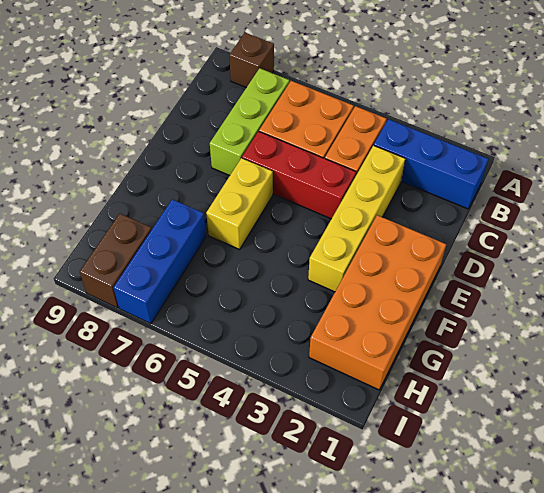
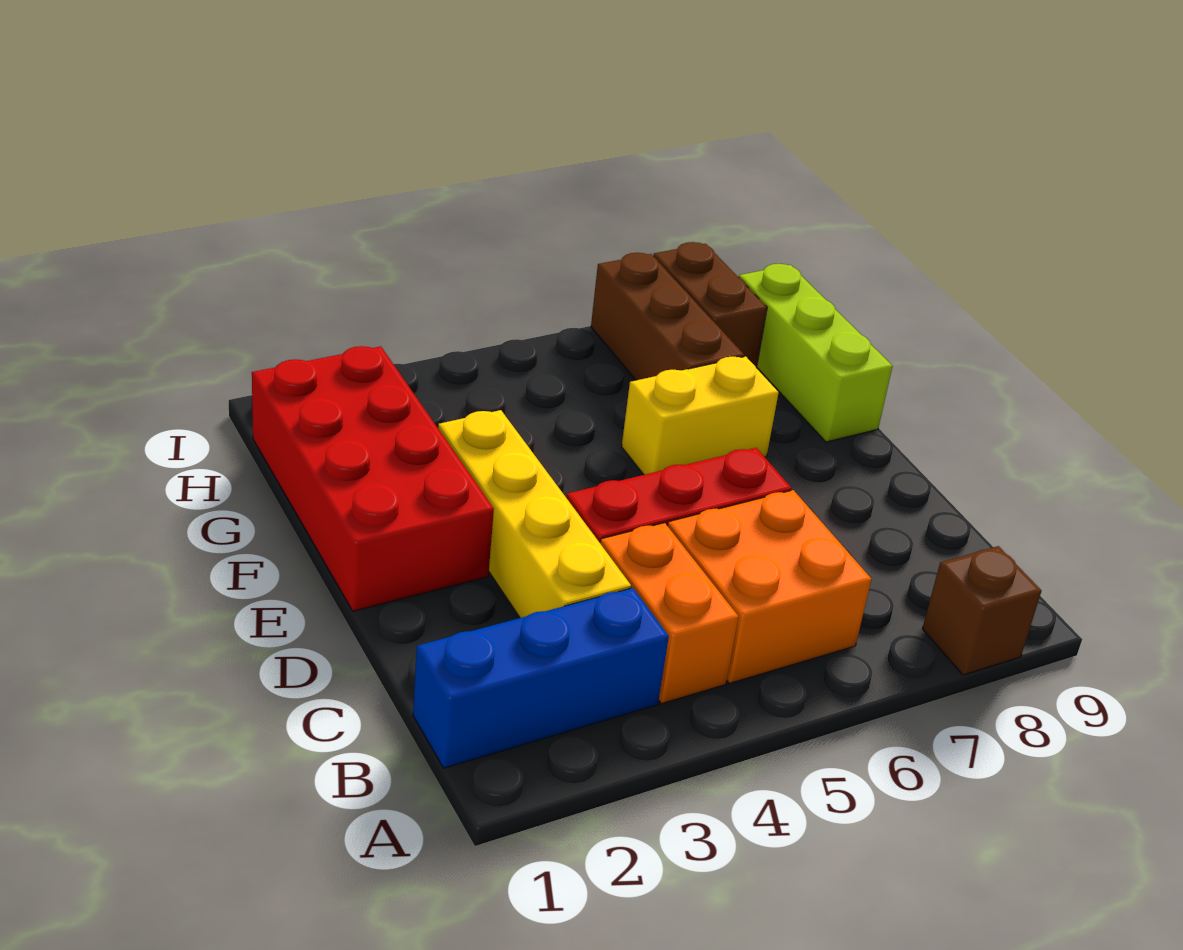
lime 1x3 brick [210,68,289,176] -> lime 1x3 brick moved to [739,264,893,442]
orange 2x4 brick [309,215,446,390] -> red 2x4 brick [252,346,494,611]
yellow 1x2 brick [206,158,273,249] -> yellow 1x2 brick turned to [622,356,779,475]
blue 1x3 brick [114,199,206,324] -> brown 1x3 brick [591,253,744,380]

